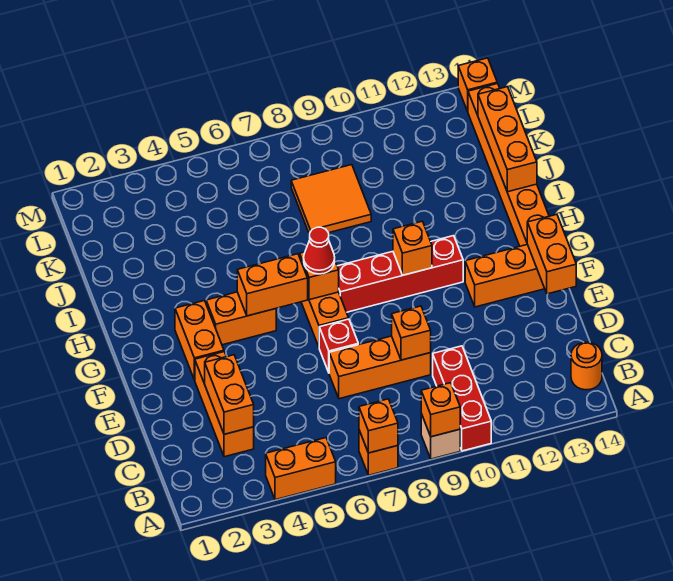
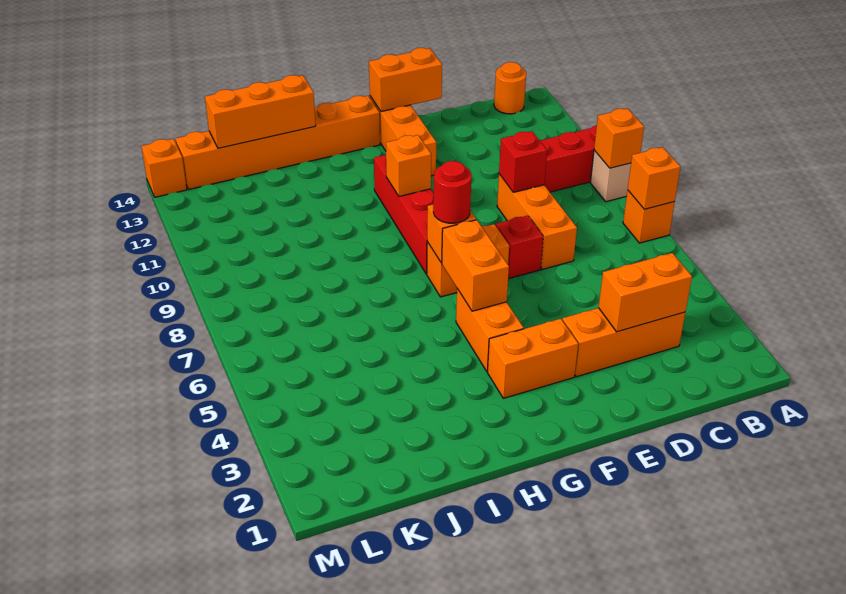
orange 1x2 brick [266,438,336,500] -> none
orange 1x1 brick [392,306,431,360] -> red 1x1 brick [499,131,547,192]
red 1x1 cone [304,227,335,274] -> red 1x1 round brick [433,161,472,223]
orange 2x2 tile [291,165,371,235] -> none

